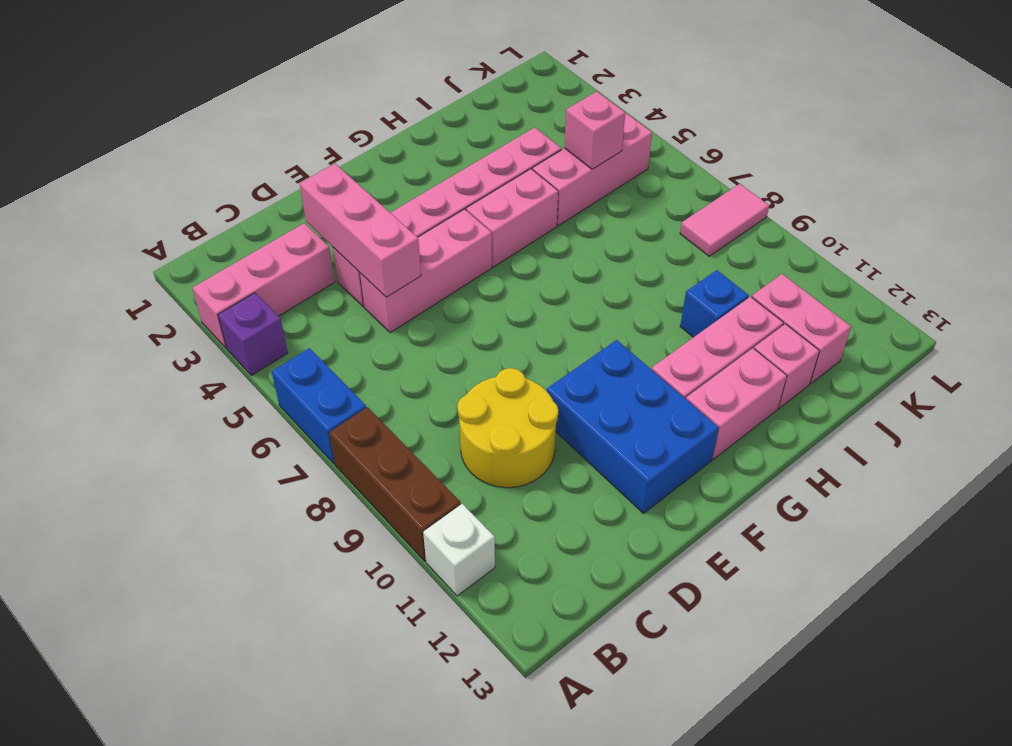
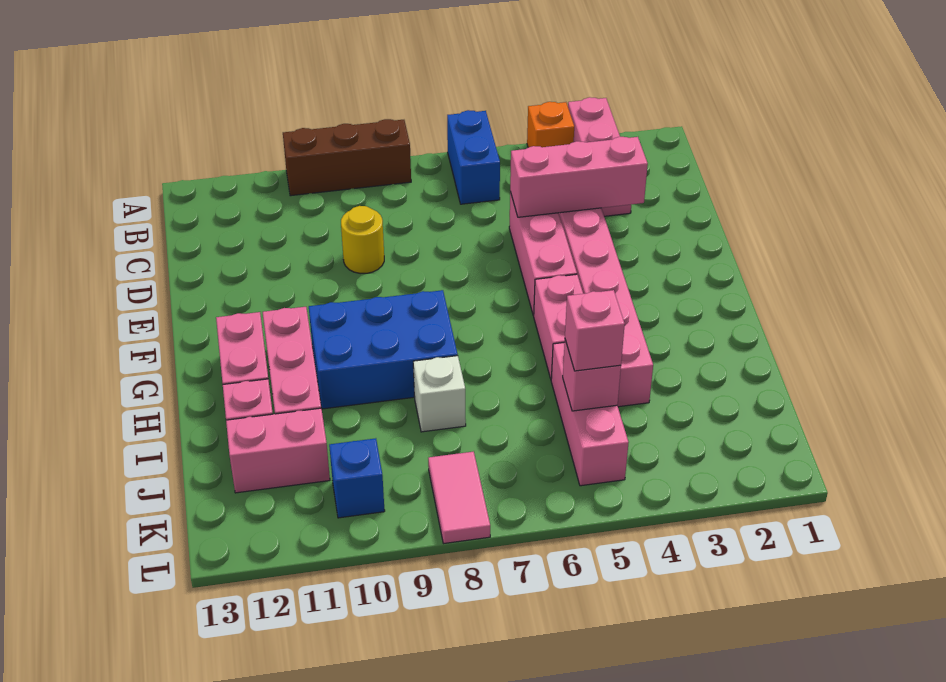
purple 1x1 brick [218,293,288,376] -> orange 1x1 brick [527,102,574,148]
blue 1x2 brick [272,348,366,463] -> blue 1x2 brick turned to [447,110,500,204]
white 1x1 brick [423,504,495,596] -> white 1x1 brick moved to [413,356,466,432]
yellow 2x2 round brick [457,368,558,488] -> yellow 1x1 round brick [341,206,384,274]
blue 2x3 brick [547,340,719,513] -> blue 2x3 brick moved to [309,290,458,409]
blue 1x1 brick [680,270,749,337] -> blue 1x1 brick moved to [329,438,385,518]
none -> pink 1x1 brick [565,290,625,371]

